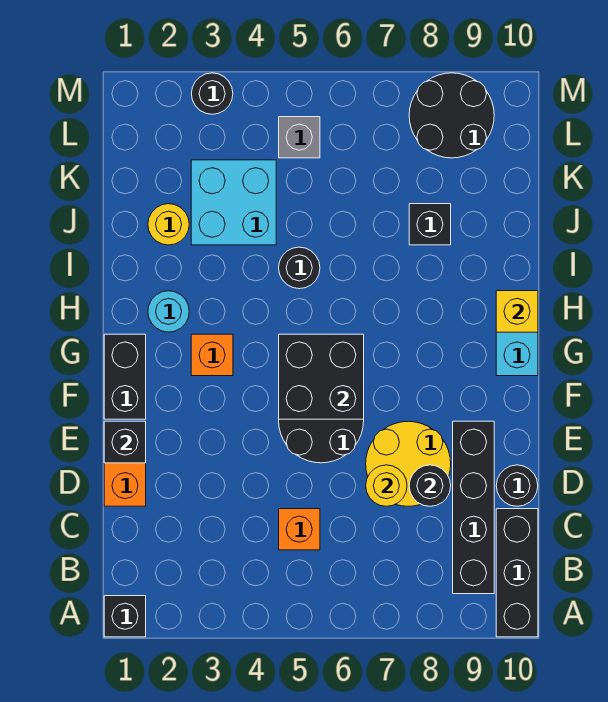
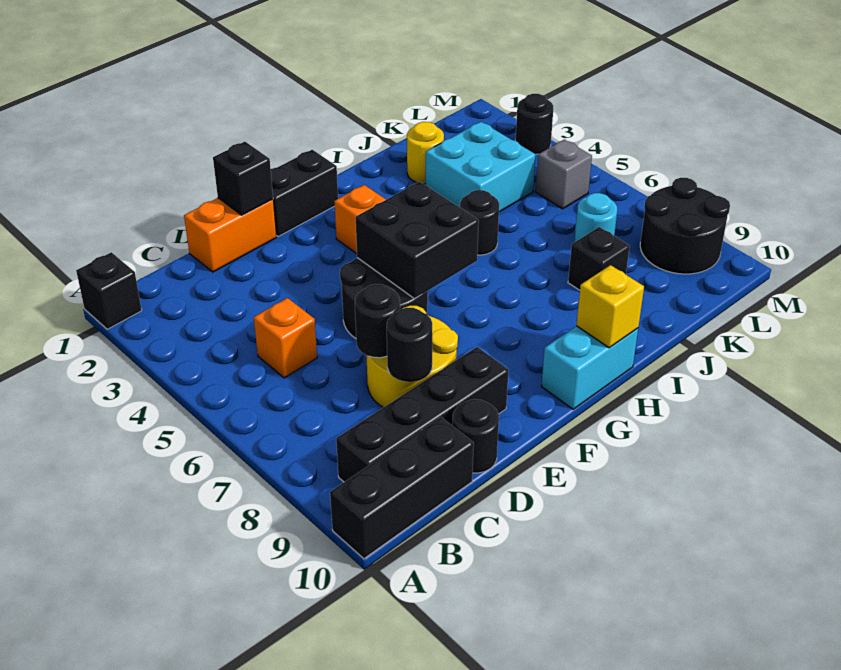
yellow 1x1 round brick [366,465,407,506] -> black 1x1 round brick [355,284,400,358]
cyan 1x1 round brick [148,291,189,332] -> cyan 1x1 round brick moved to [574,193,617,242]

